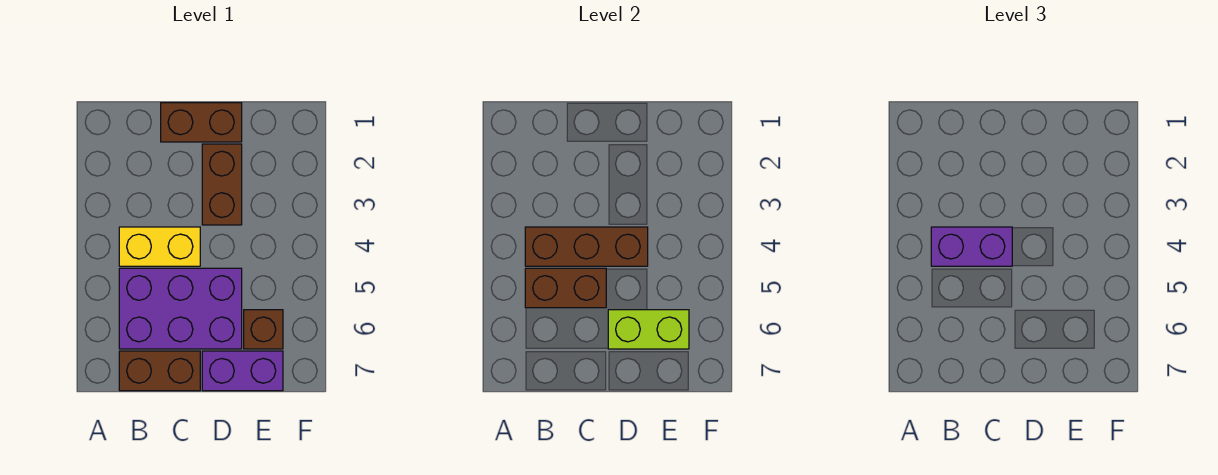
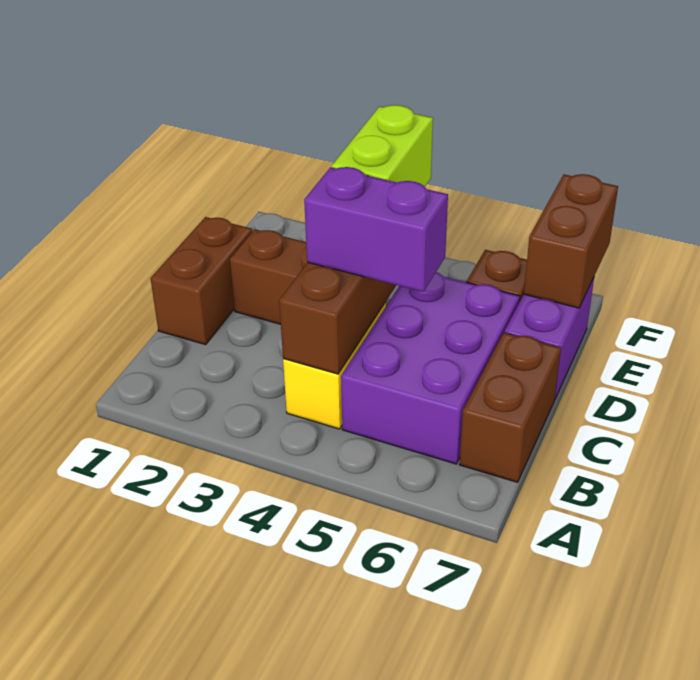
purple 1x2 brick [931,227,1012,266] -> purple 1x2 brick turned to [304,167,448,292]
brown 1x2 brick [525,268,606,308] -> brown 1x2 brick moved to [524,174,618,308]
lime 1x2 brick [608,310,689,349] -> lime 1x2 brick moved to [332,105,433,186]

